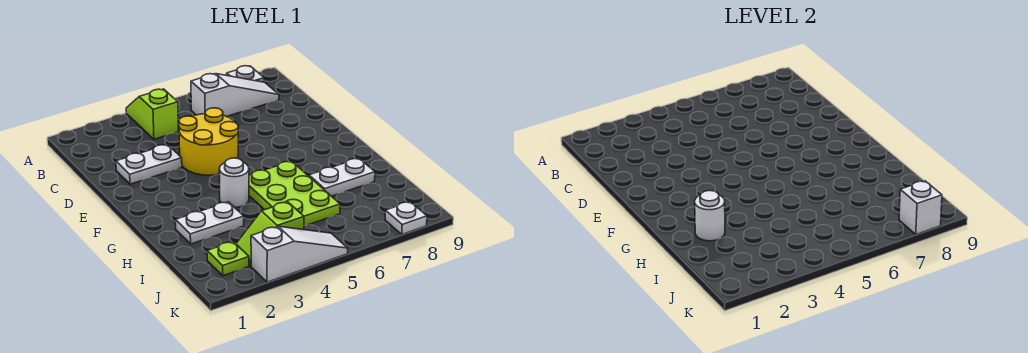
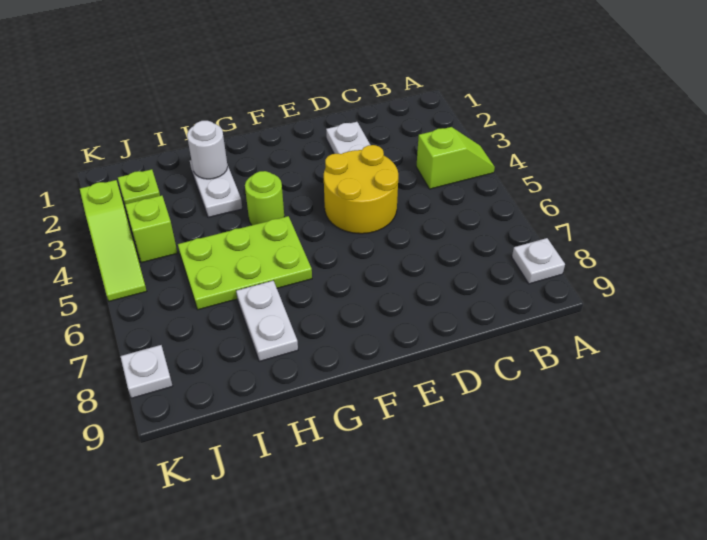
white 1x3 slope [191,74,279,117] -> none
white 1x1 round brick [219,158,249,207] -> lime 1x1 round brick [245,171,284,225]
white 1x3 slope [251,226,348,282] -> lime 1x3 slope [80,180,147,301]
white 1x1 brick [899,181,942,234] -> none

